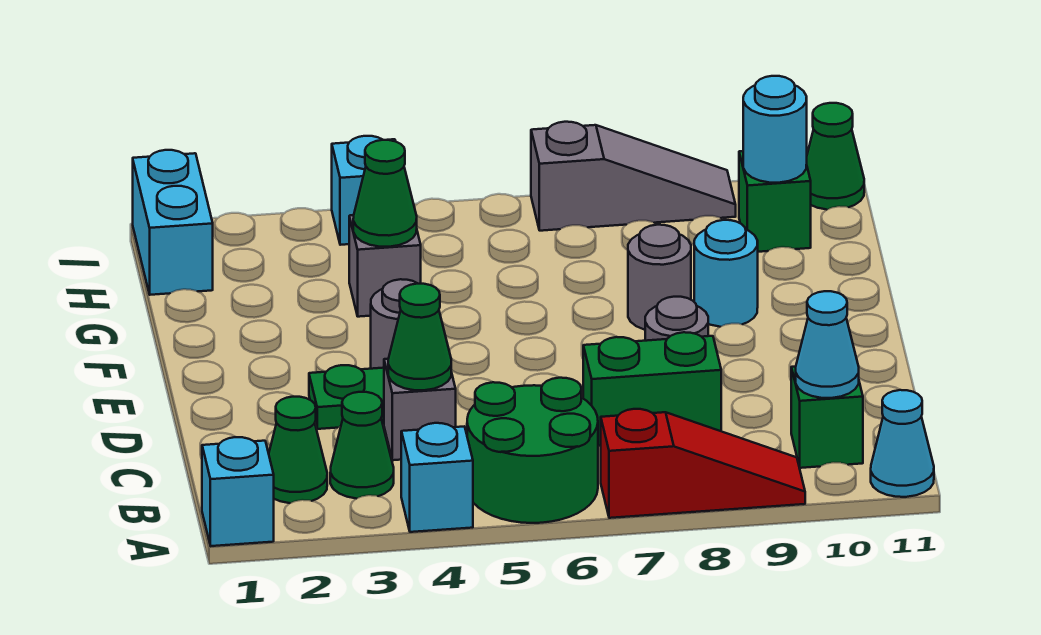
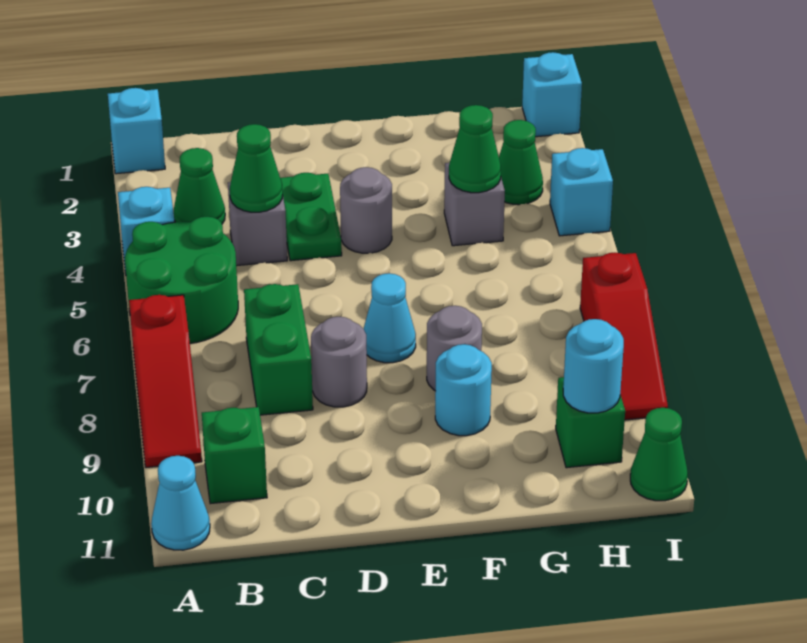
green 1x1 cone [269,397,327,503] -> green 1x1 cone moved to [499,120,543,205]
cyan 1x1 cone [796,291,859,398] -> cyan 1x1 cone moved to [364,273,416,363]
cyan 1x2 brick [133,150,213,295] -> cyan 1x1 brick [522,52,582,137]
grey 1x3 slope [531,122,736,231] -> red 1x3 slope [580,253,668,420]

